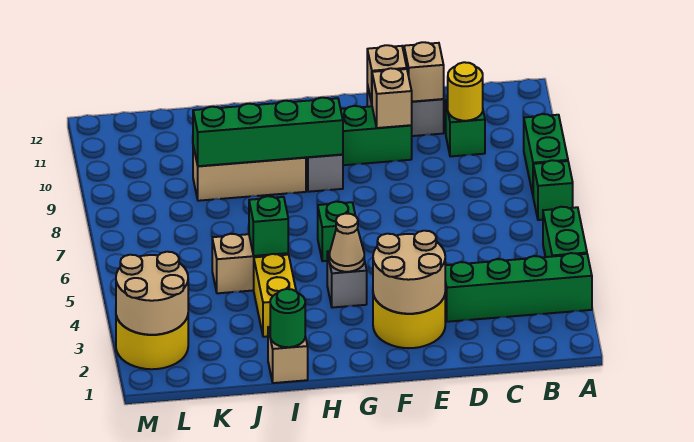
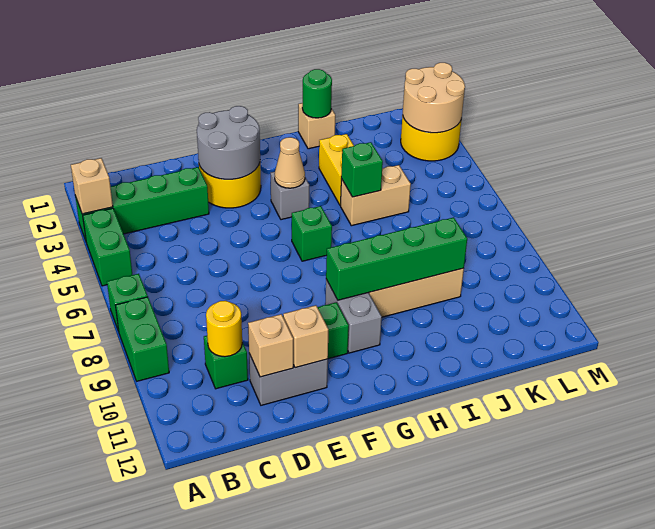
tan 2x2 round brick [373,231,445,314] -> grey 2x2 round brick [197,106,260,179]
tan 1x1 brick [372,68,412,128] -> tan 1x1 brick moved to [71,158,113,214]

